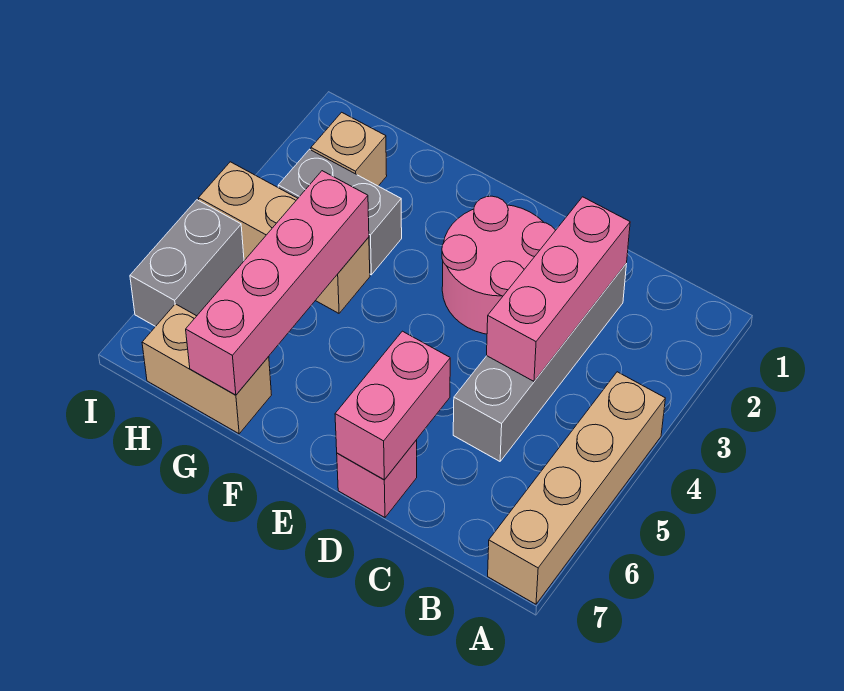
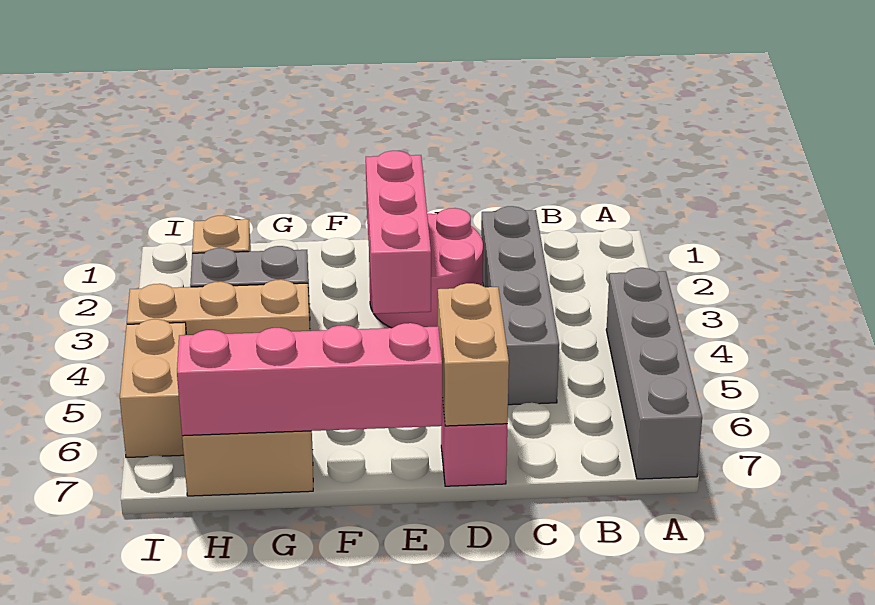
tan 1x4 brick [488,372,665,604] -> grey 1x4 brick [606,268,702,479]
pink 1x3 brick [487,197,630,381] -> pink 1x3 brick moved to [366,151,431,314]
pink 1x2 brick [335,331,450,480] -> tan 1x2 brick [438,283,509,426]
pink 1x4 brick [186,171,369,395] -> pink 1x4 brick turned to [177,323,442,436]
grey 1x2 brick [130,200,244,327] -> tan 1x2 brick [120,319,186,457]

